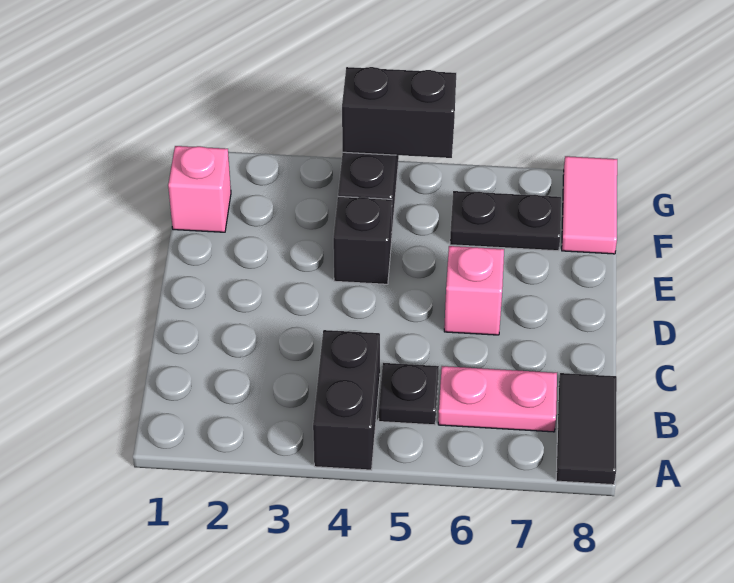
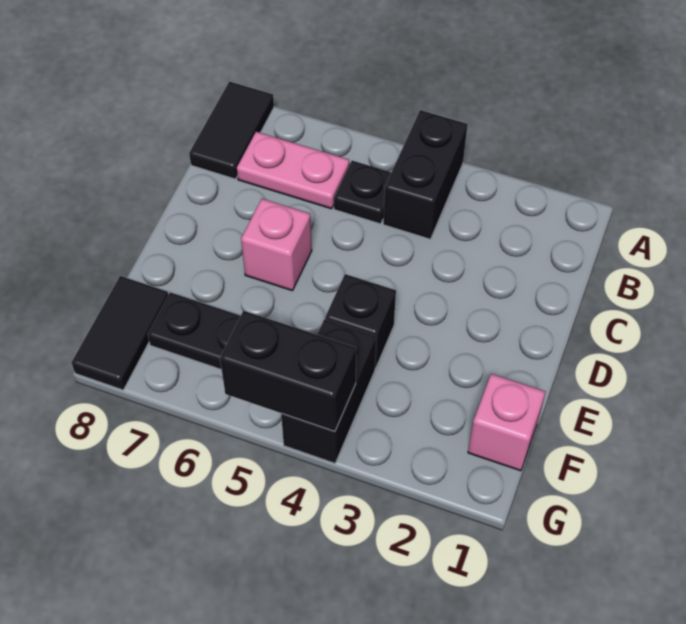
pink 1x2 tile [562,156,617,254] -> black 1x2 tile [72,276,168,390]

